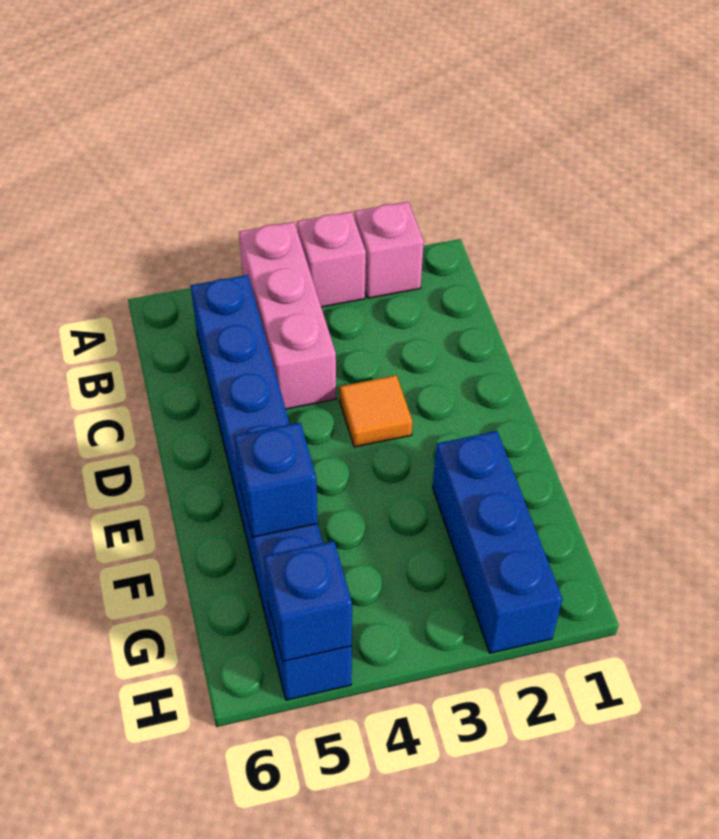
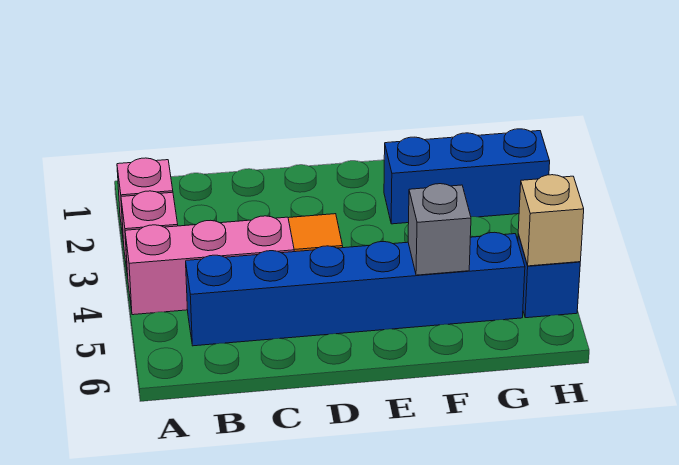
blue 1x1 brick [234,423,318,537] -> grey 1x1 brick [408,184,471,275]
blue 1x1 brick [264,541,352,661] -> tan 1x1 brick [518,175,584,266]

